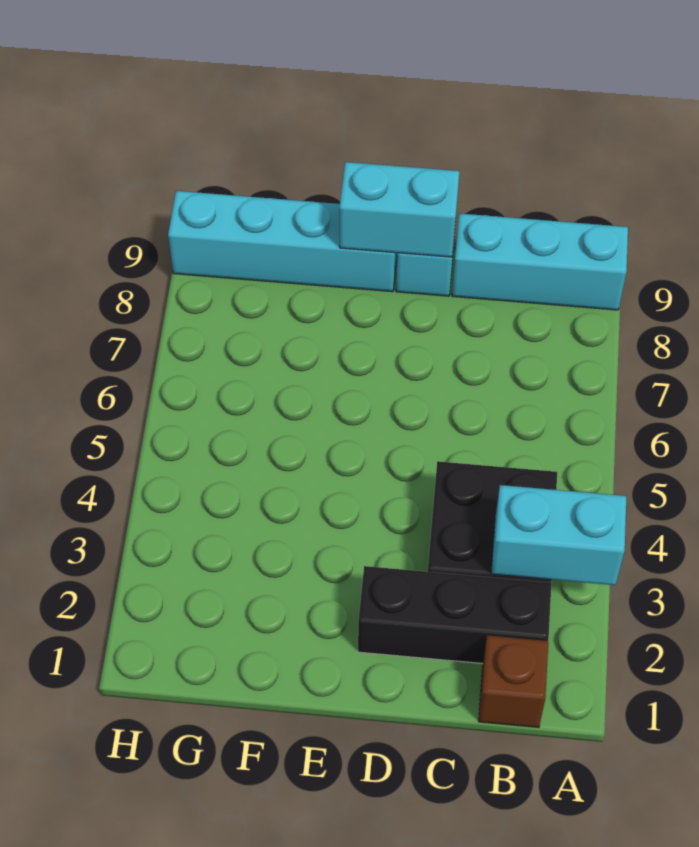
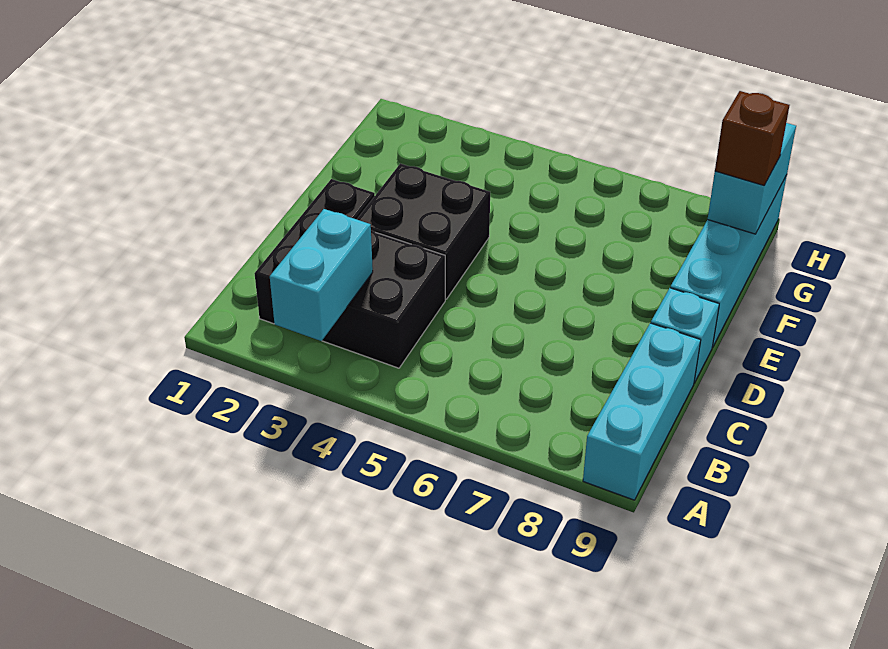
brown 1x1 brick [479,635,548,727] -> brown 1x1 brick moved to [715,91,789,185]
none -> black 2x2 brick [357,164,490,299]
cyan 1x2 brick [339,162,459,257] -> cyan 1x2 brick moved to [708,123,796,234]

